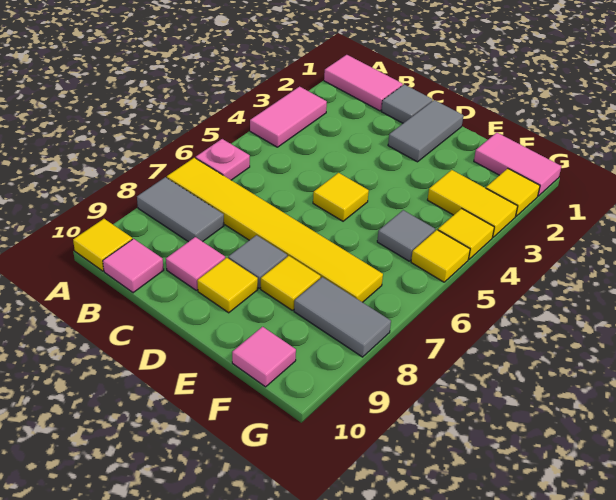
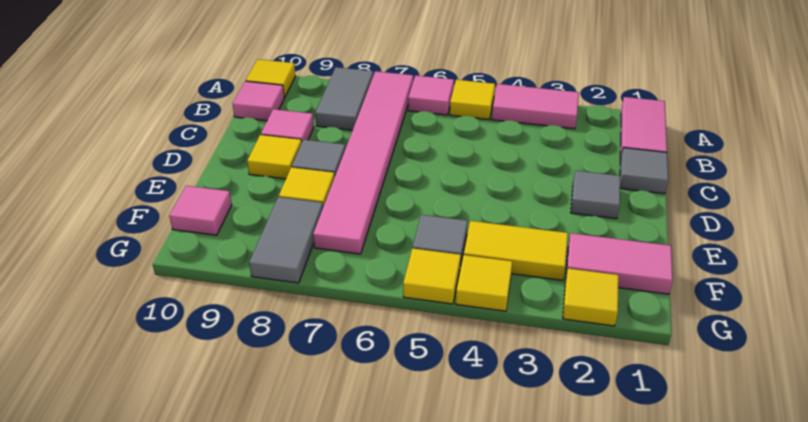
pink 1x1 plate [196,139,250,180] -> pink 1x1 tile [408,75,454,115]
yellow 1x6 tile [167,158,383,302] -> pink 1x6 tile [313,71,413,254]
grey 1x2 tile [388,100,464,162] -> grey 1x1 tile [571,171,620,219]
yellow 1x1 tile [313,173,369,221] -> yellow 1x1 tile moved to [450,80,495,120]
pink 1x2 tile [474,133,561,196] -> pink 1x2 tile turned to [566,233,673,294]
yellow 1x2 tile [428,170,518,237] -> yellow 1x2 tile turned to [464,221,568,280]

